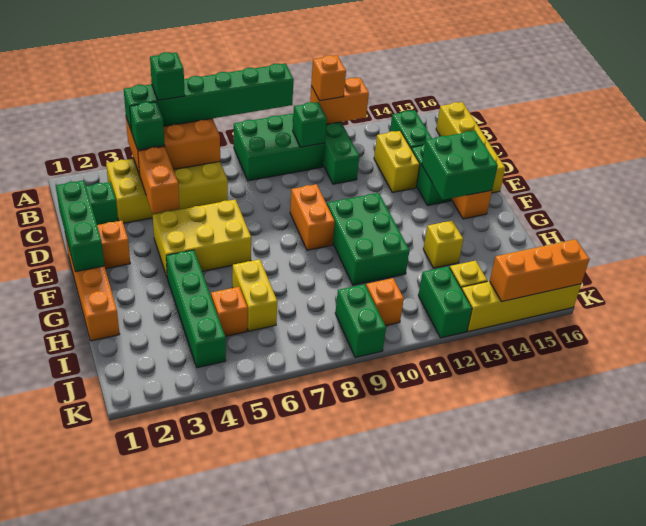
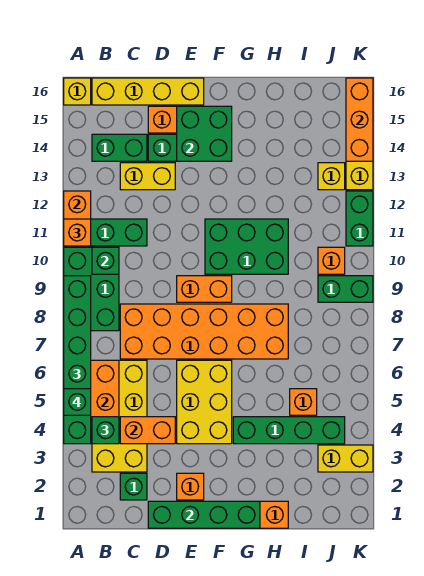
none -> orange 2x6 brick [120,304,288,359]
green 1x3 brick [56,180,104,272] -> green 1x4 brick [148,501,260,528]
yellow 1x2 brick [232,259,277,331] -> yellow 1x2 brick moved to [318,445,373,472]
yellow 1x1 brick [423,221,463,268] -> yellow 1x1 brick moved to [64,78,91,105]
green 1x2 brick [418,266,472,338] -> green 1x2 brick turned to [346,191,373,246]

